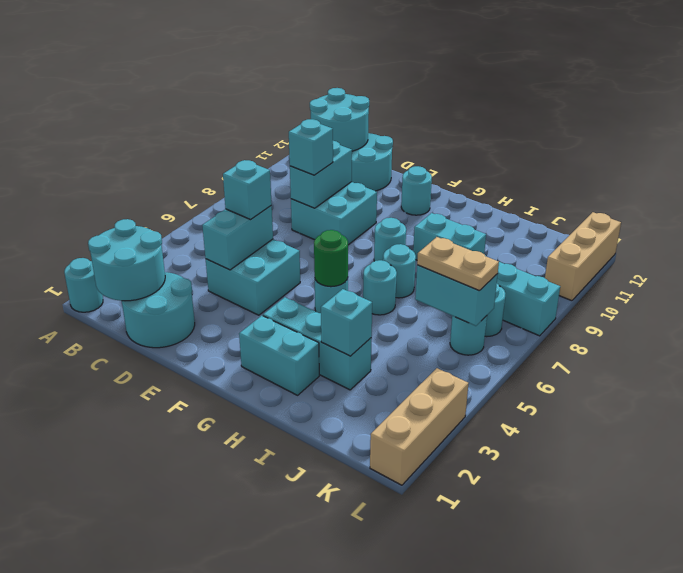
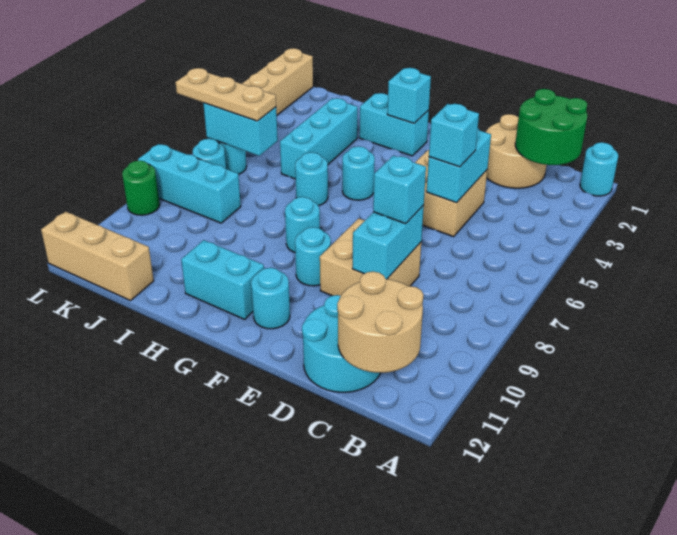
cyan 2x2 round brick [88,219,165,301] -> green 2x2 round brick [515,89,587,165]
cyan 2x2 round brick [310,88,369,151] -> tan 2x2 round brick [337,272,423,373]
cyan 2x2 round brick [122,272,195,348] -> tan 2x2 round brick [486,114,546,188]
cyan 2x2 brick [206,239,300,315] -> tan 2x2 brick [415,150,487,237]
cyan 2x2 brick [291,182,377,245] -> tan 2x2 brick [320,218,421,296]
cyan 1x3 brick [263,297,372,390] -> cyan 1x3 brick turned to [280,98,358,179]
green 1x1 round brick [314,230,348,287] -> green 1x1 round brick moved to [122,161,160,215]
cyan 1x1 round brick [383,244,416,298] -> cyan 1x1 round brick moved to [295,227,331,286]
cyan 1x2 brick [413,213,486,260] -> cyan 1x2 brick moved to [181,240,264,319]
cyan 1x1 brick [321,289,372,356] -> cyan 1x1 brick moved to [387,68,431,123]
tan 1x2 plate [417,237,499,291] -> tan 1x3 plate [175,68,276,121]
tan 1x3 brick [545,212,621,301] -> tan 1x3 brick turned to [41,212,154,301]

